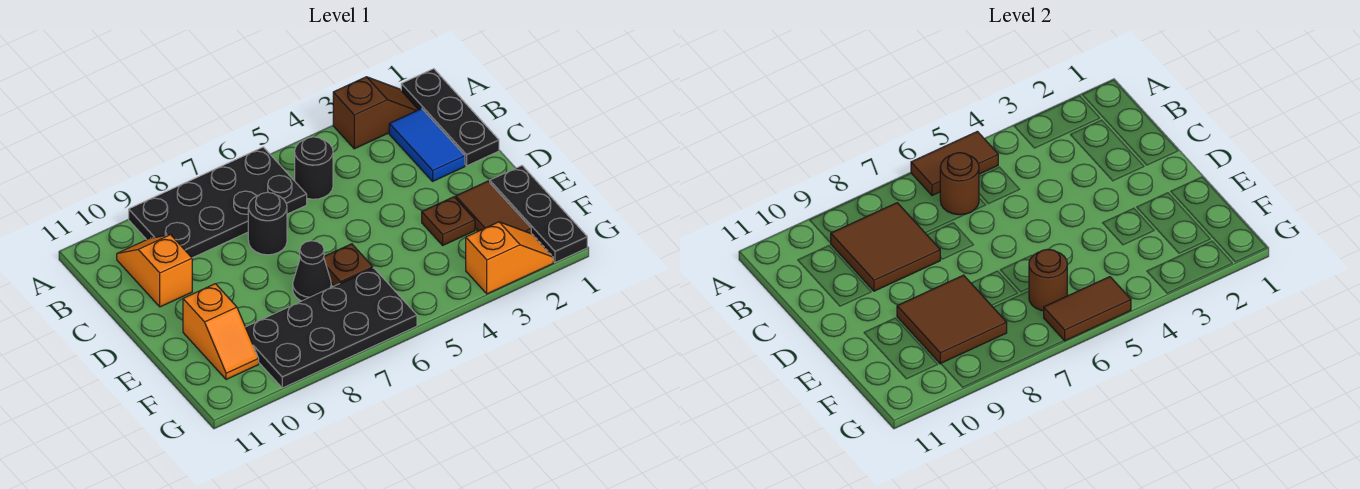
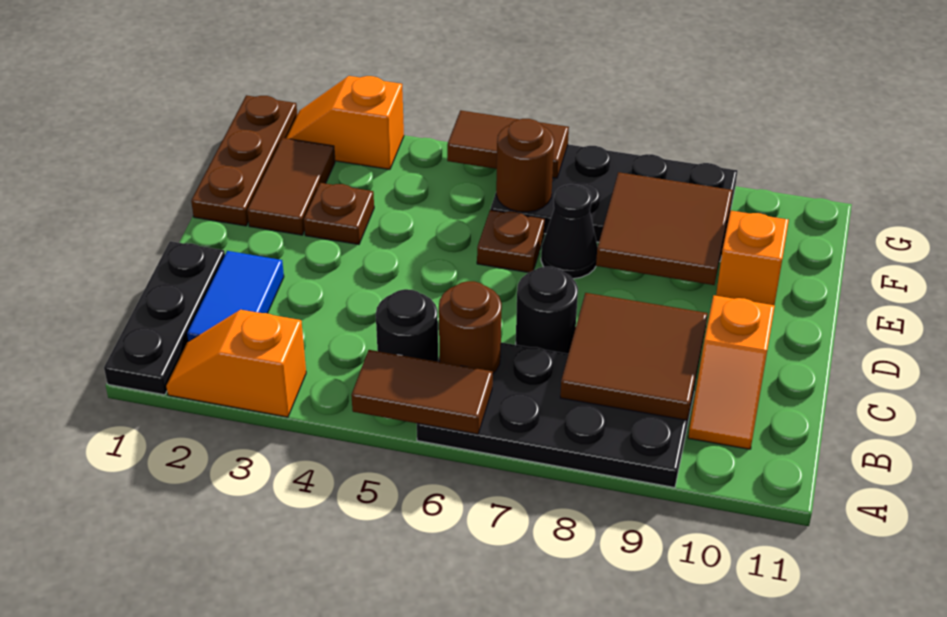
brown 1x2 slope [333,77,418,149] -> orange 1x2 slope [166,310,306,417]
black 1x3 plate [490,166,587,263] -> brown 1x3 plate [191,95,297,226]

